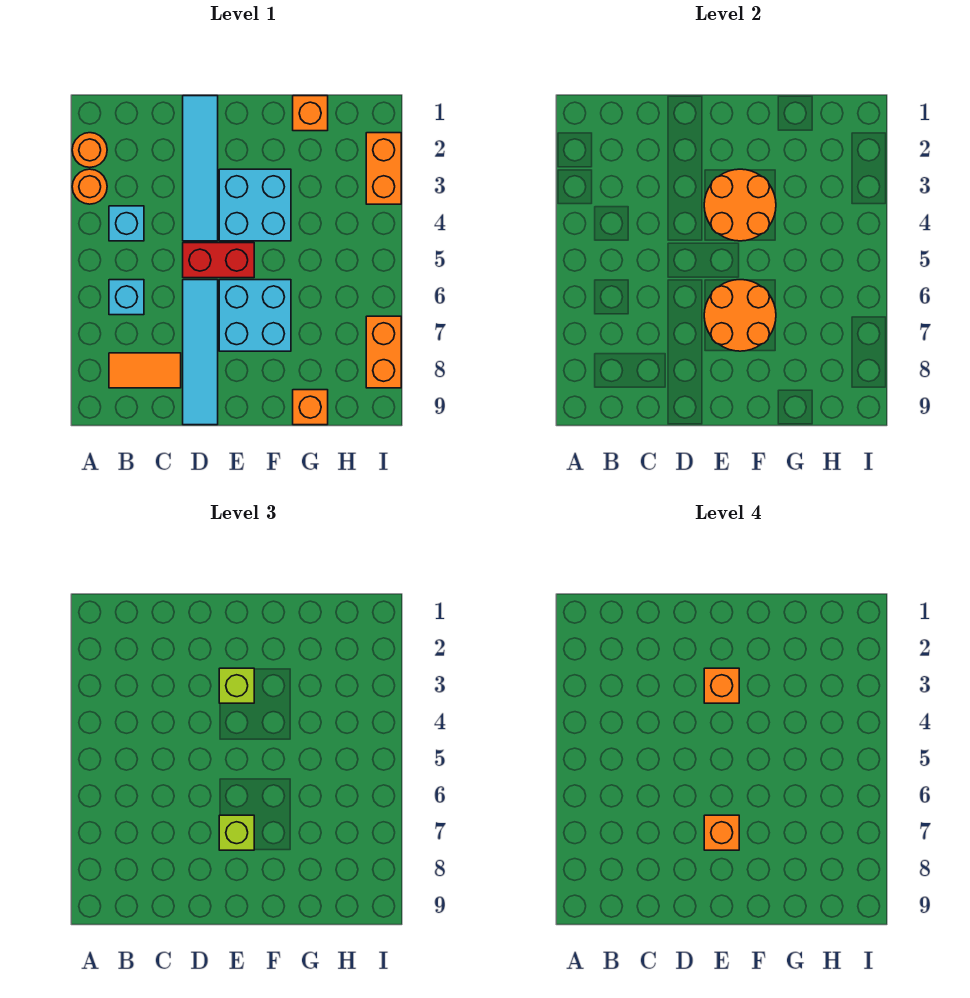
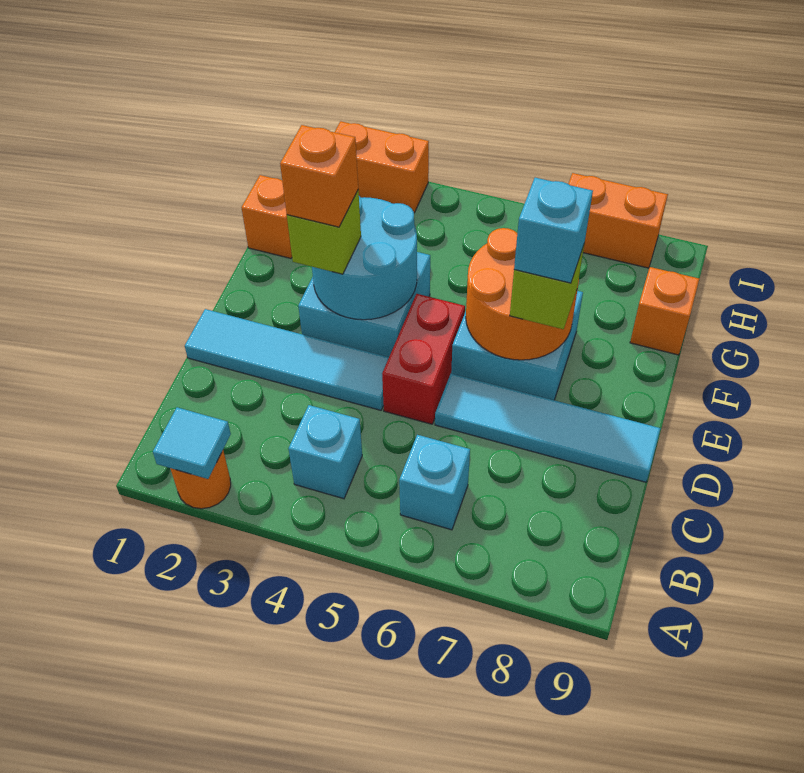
none -> cyan 1x1 tile [153,407,231,479]
orange 1x1 round brick [72,169,107,204] -> none
orange 1x2 tile [109,353,181,388] -> none
orange 2x2 round brick [704,169,776,241] -> cyan 2x2 round brick [312,196,417,320]
orange 1x1 brick [704,815,739,850] -> cyan 1x1 brick [514,178,593,283]

